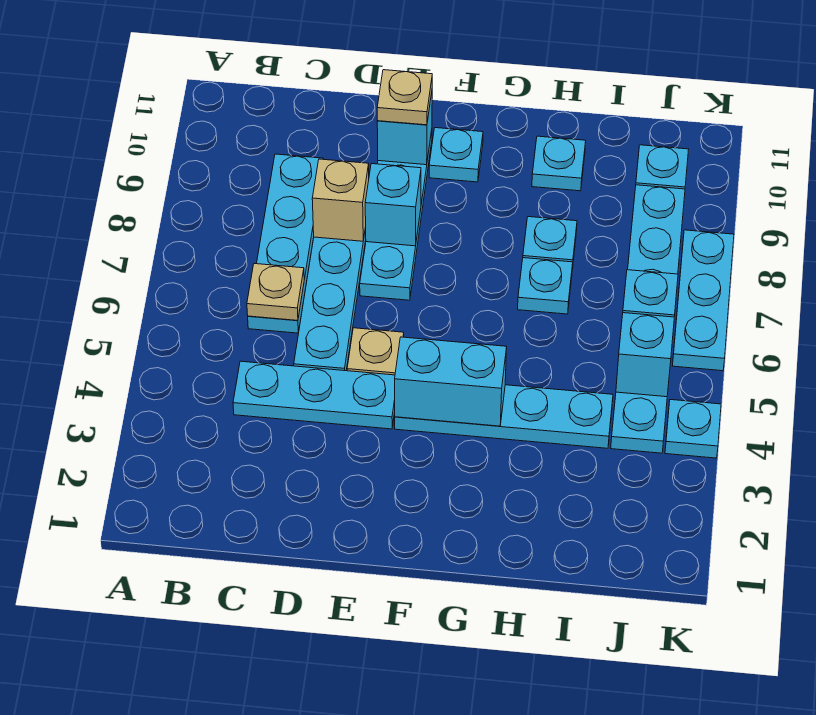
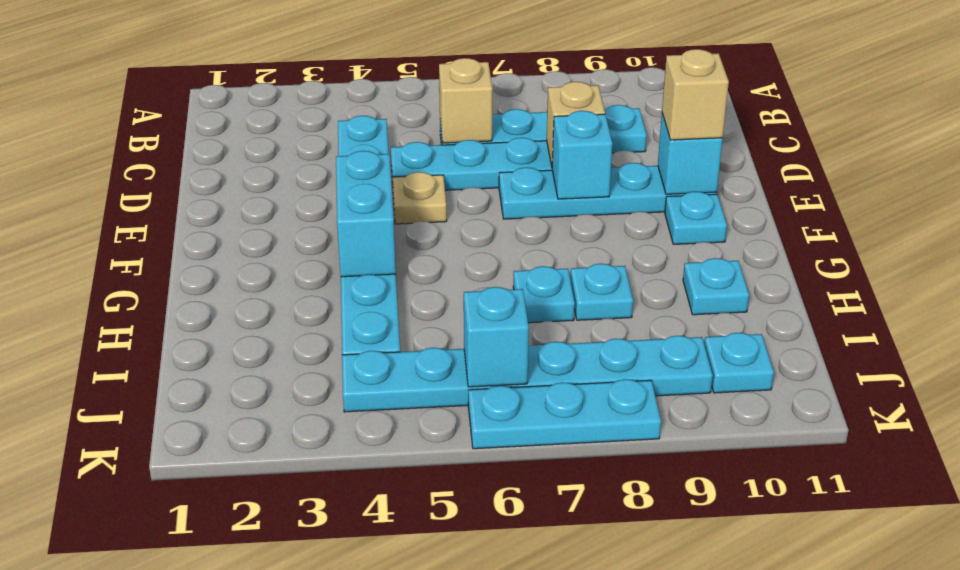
tan 1x1 plate [247,264,304,320] -> tan 1x1 brick [439,58,492,143]
tan 1x1 plate [377,70,432,125] -> tan 1x1 brick [662,49,729,140]
cyan 1x1 brick [616,313,674,397] -> none
cyan 1x1 plate [665,400,721,458] -> none

